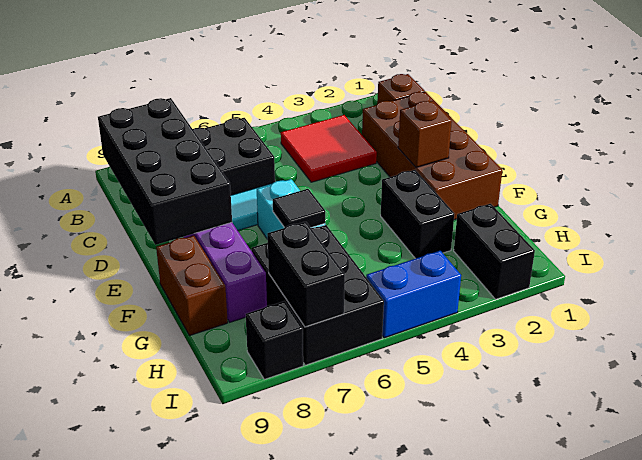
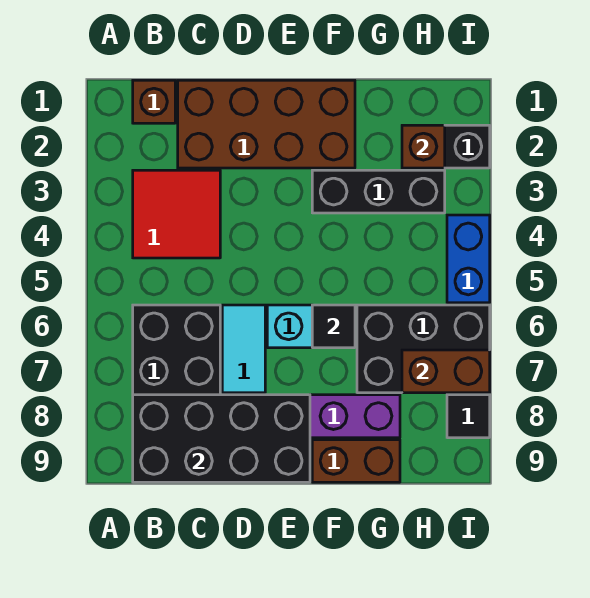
brown 1x1 brick [398,101,452,168] -> brown 1x1 brick moved to [402,125,445,168]
black 1x2 brick [381,170,454,259] -> black 1x3 brick [312,170,445,213]
black 1x2 brick [267,222,345,327] -> brown 1x2 brick [402,350,490,393]
black 1x1 brick [246,301,303,379] -> black 1x1 tile [447,395,490,438]

